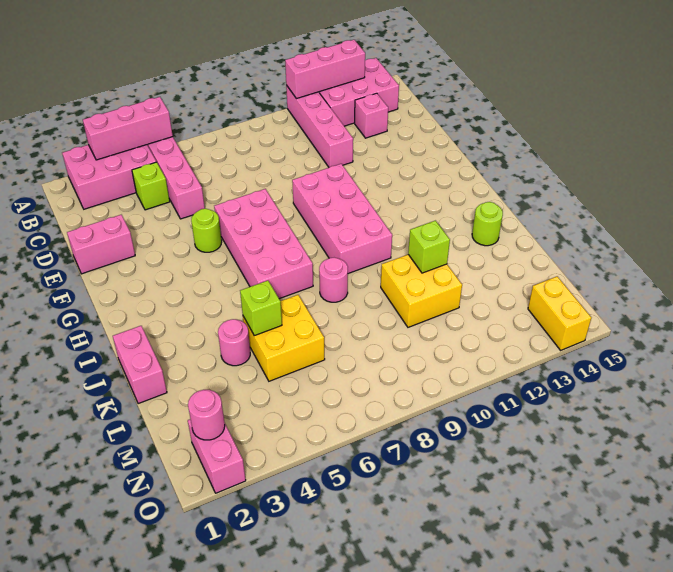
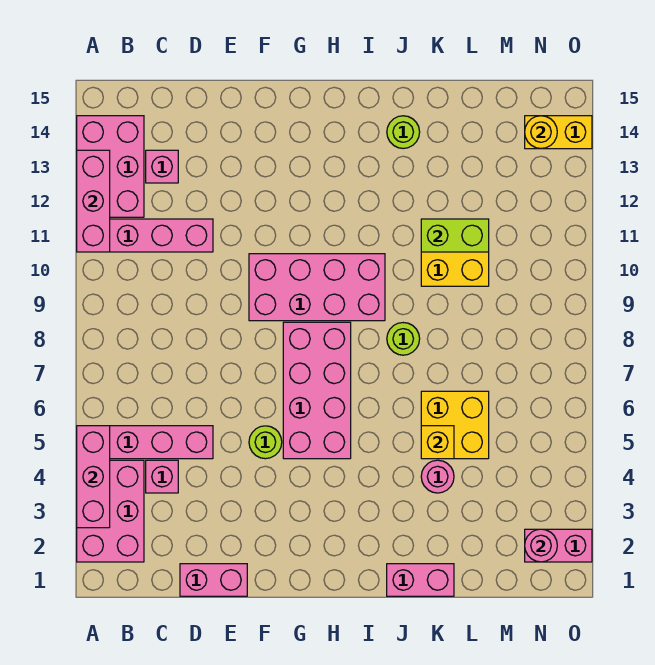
lime 1x1 brick [132,162,170,210] -> pink 1x1 brick [146,460,178,493]
pink 1x2 brick [67,215,135,274] -> pink 1x2 brick turned to [180,564,247,596]
pink 2x4 brick [214,189,313,299] -> pink 2x4 brick turned to [283,322,351,459]
pink 1x1 round brick [319,258,348,302] -> lime 1x1 round brick [387,323,420,355]
lime 1x1 brick [240,281,282,336] -> yellow 1x1 brick [421,426,454,459]
lime 1x1 brick [408,221,450,273] -> lime 1x2 brick [421,219,489,252]
none -> yellow 1x1 round brick [525,116,557,149]

